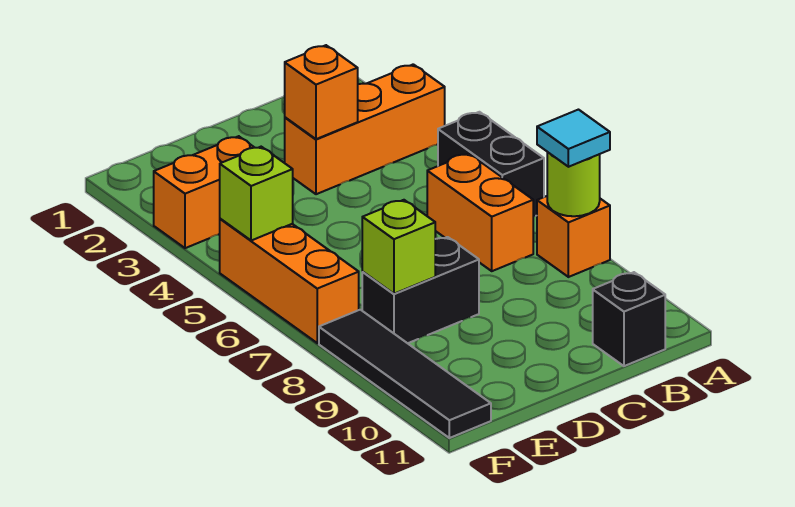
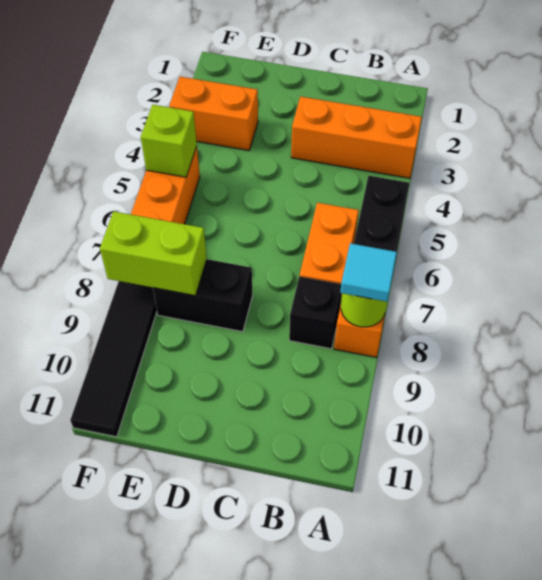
black 1x1 brick [593,272,665,366] -> black 1x1 brick moved to [289,276,342,349]
orange 1x1 brick [285,45,358,139] -> none
lime 1x1 brick [362,200,435,294] -> lime 1x2 brick [100,211,207,296]

